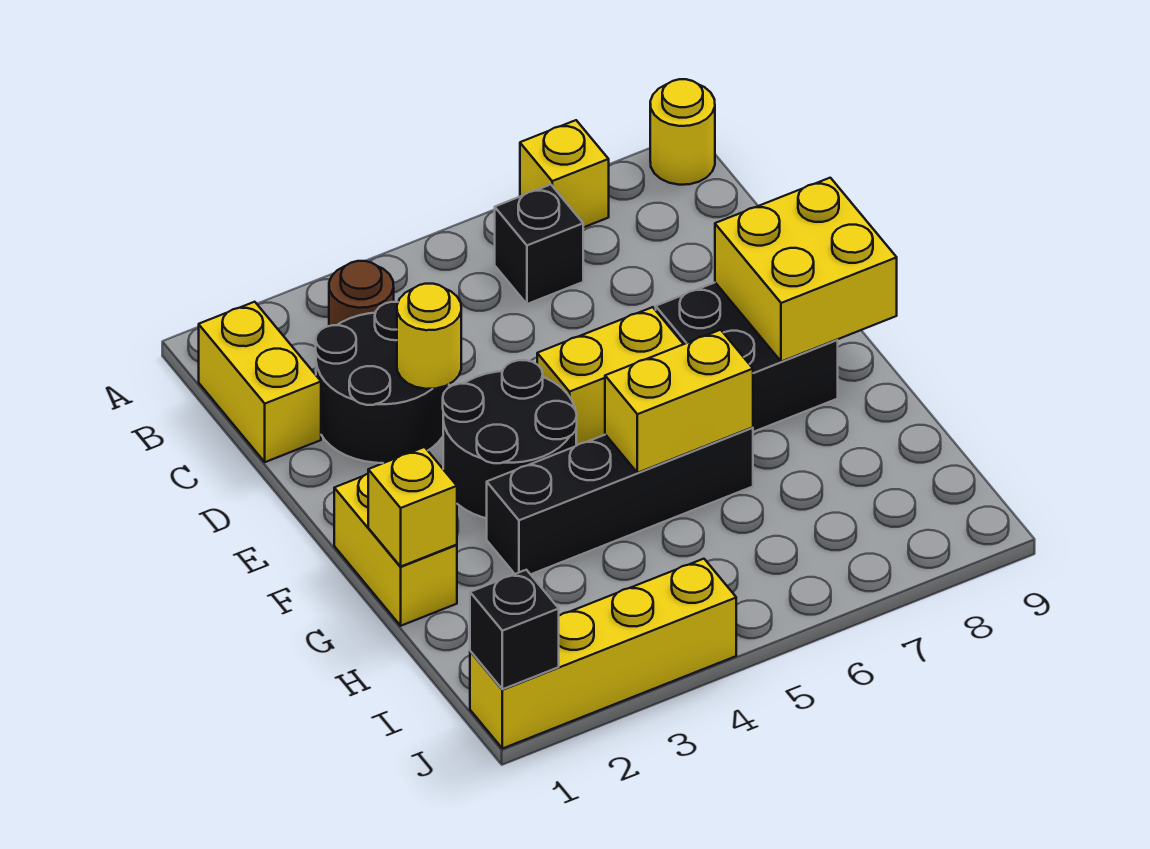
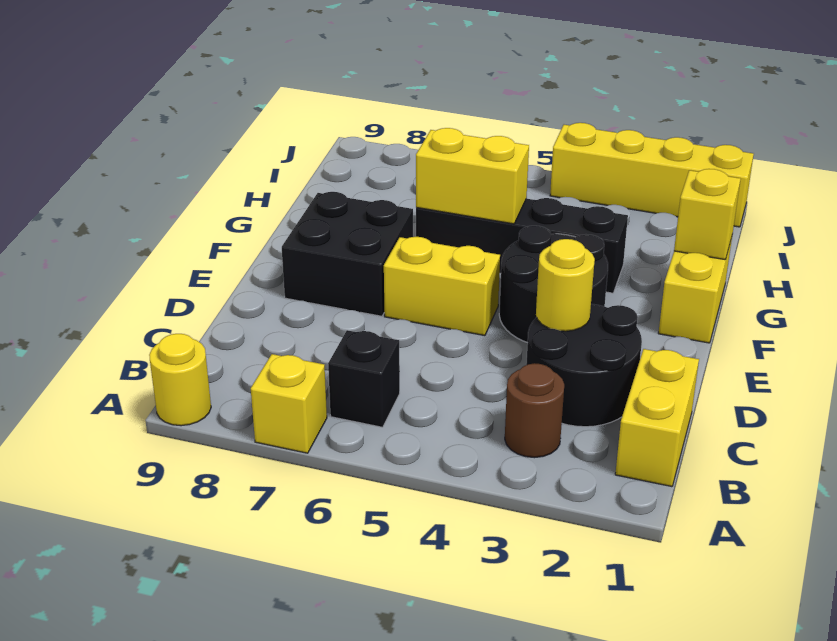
yellow 2x2 brick [715,178,897,362] -> none
black 1x1 brick [470,570,559,689] -> none

